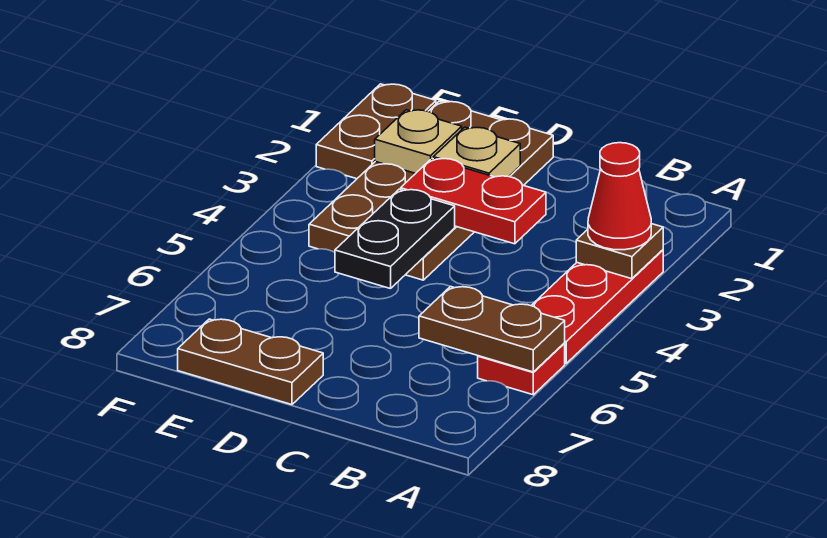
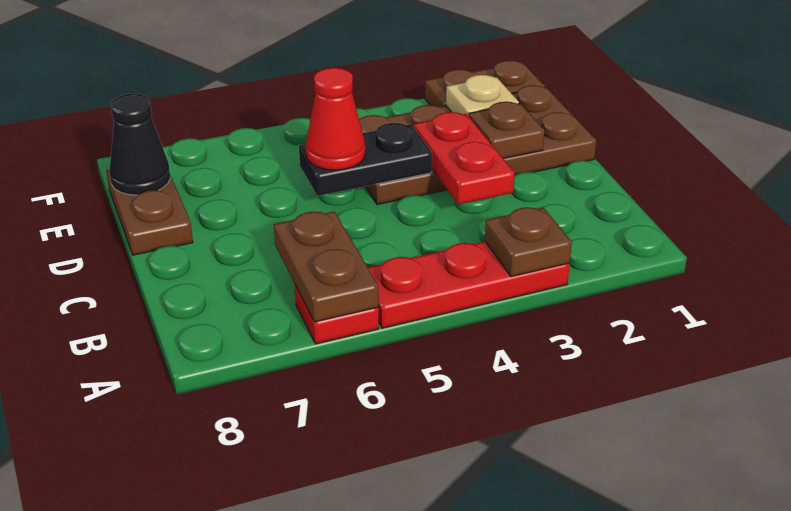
red 1x1 cone [588,143,651,250] -> red 1x1 cone moved to [306,68,365,170]
tan 1x1 plate [433,127,520,177] -> brown 1x1 plate [469,102,544,158]
none -> black 1x1 cone [110,94,170,195]

